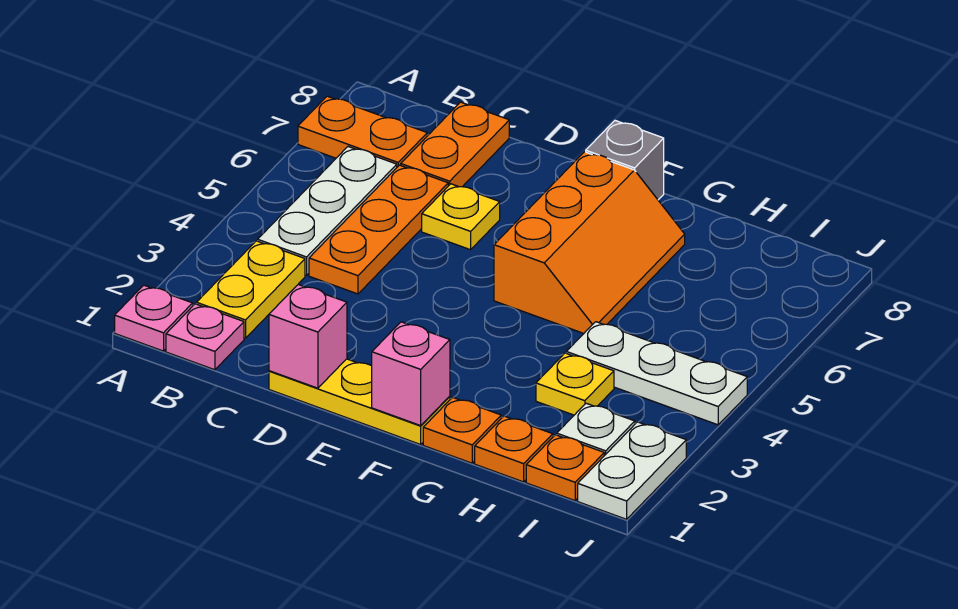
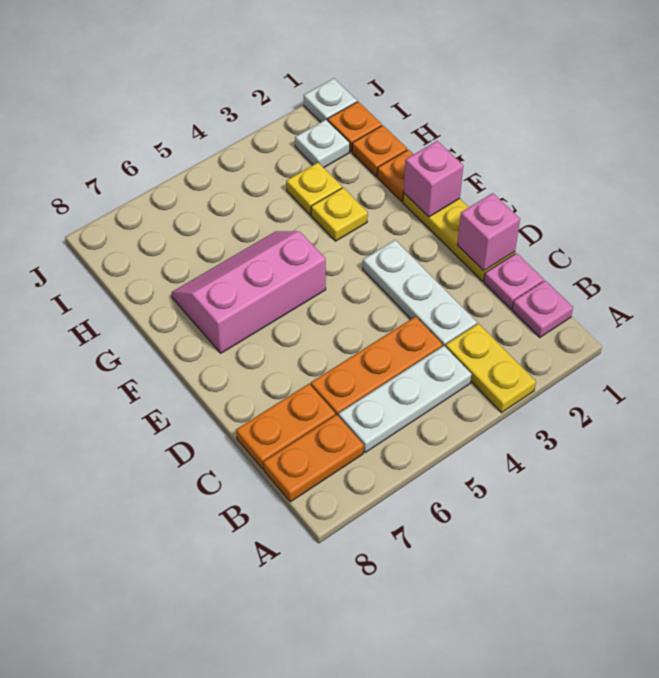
pink 1x1 plate [115,285,193,351] -> pink 1x1 plate moved to [484,253,544,309]
orange 1x2 plate [298,96,427,167] -> orange 1x2 plate turned to [263,415,364,502]
yellow 1x2 plate [197,241,305,338] -> yellow 1x2 plate turned to [445,323,536,413]
yellow 1x1 plate [422,184,500,250] -> yellow 1x1 plate moved to [311,188,368,241]
orange 2x3 slope [494,152,685,333] -> pink 2x3 slope [171,231,326,353]
grey 1x1 brick [586,121,664,200] -> none
white 1x3 plate [566,322,747,425] -> white 1x3 plate moved to [363,240,477,346]
white 1x2 plate [578,422,686,519] -> white 1x1 plate [304,78,357,122]

